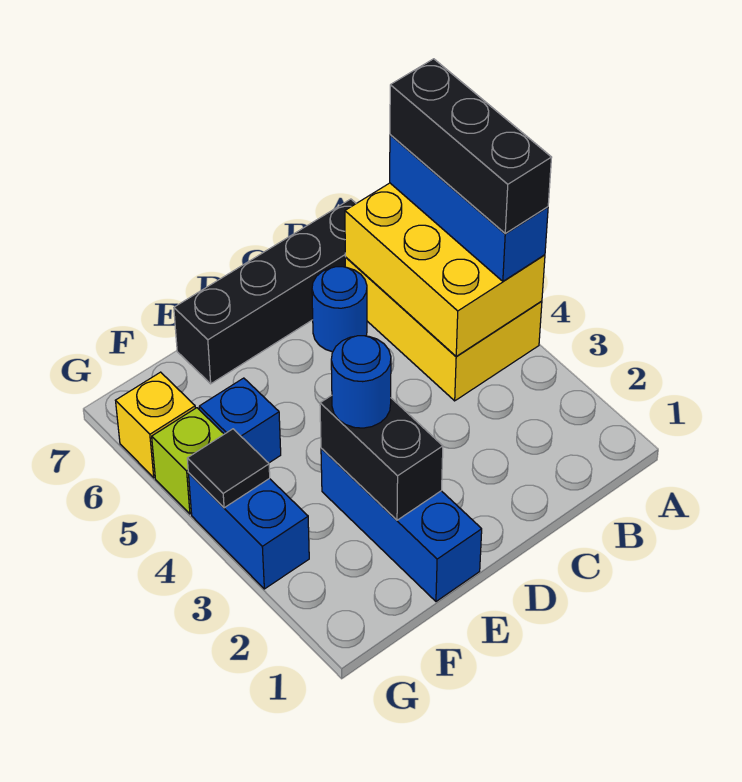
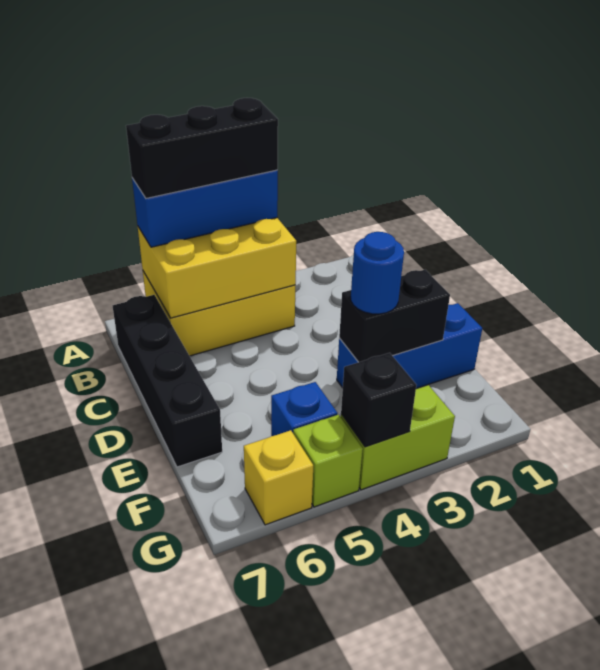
blue 1x1 round brick [312,267,367,352] -> none
blue 1x2 brick [188,473,309,589] -> lime 1x2 brick [341,385,455,490]
black 1x1 tile [187,429,270,508] -> black 1x1 brick [341,353,416,447]

